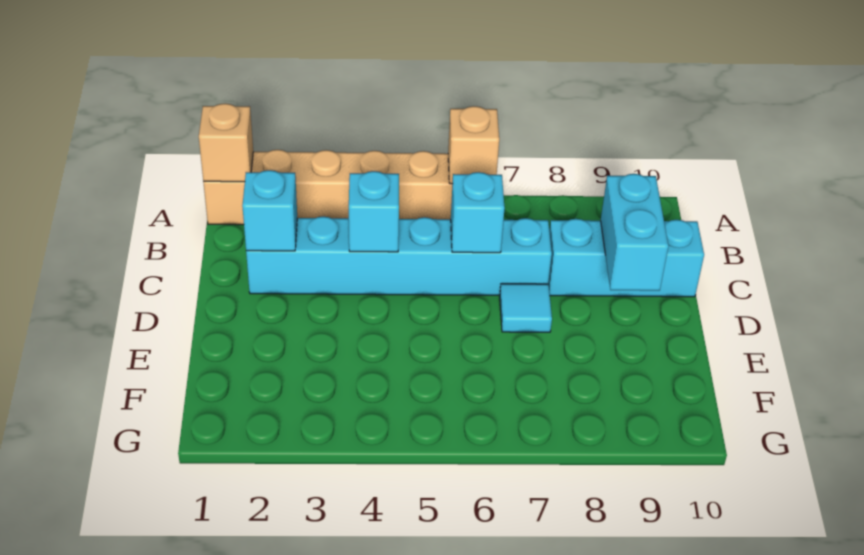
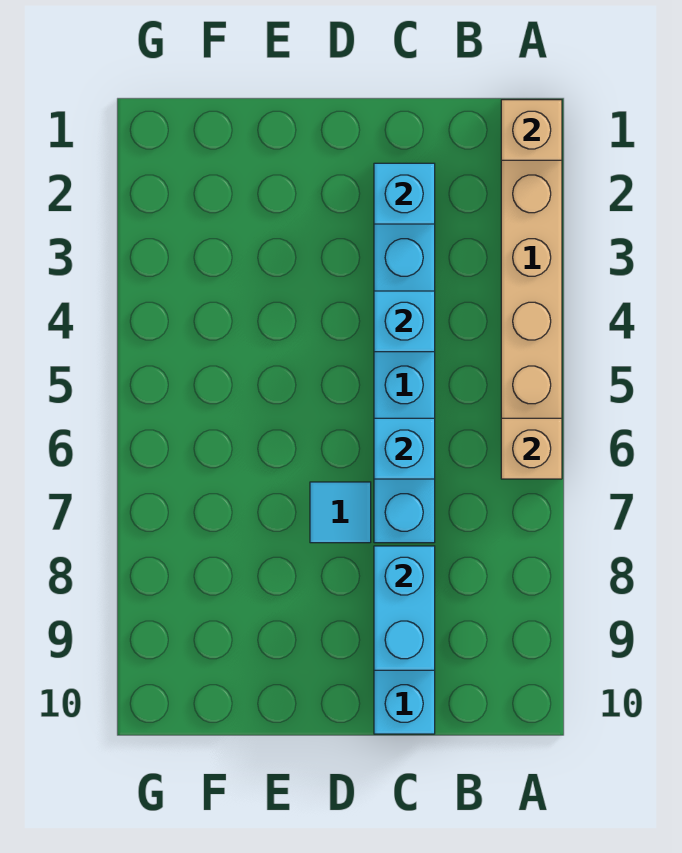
cyan 1x2 brick [601,174,669,291] -> cyan 1x2 brick turned to [374,546,435,670]

